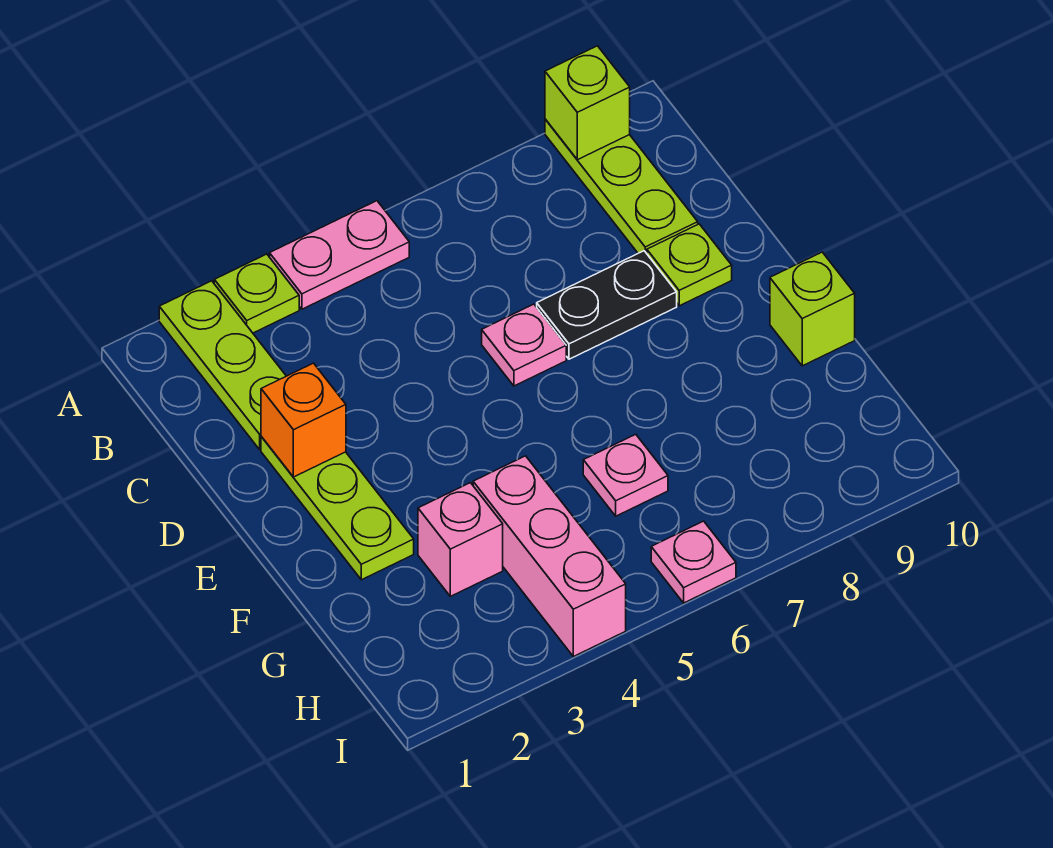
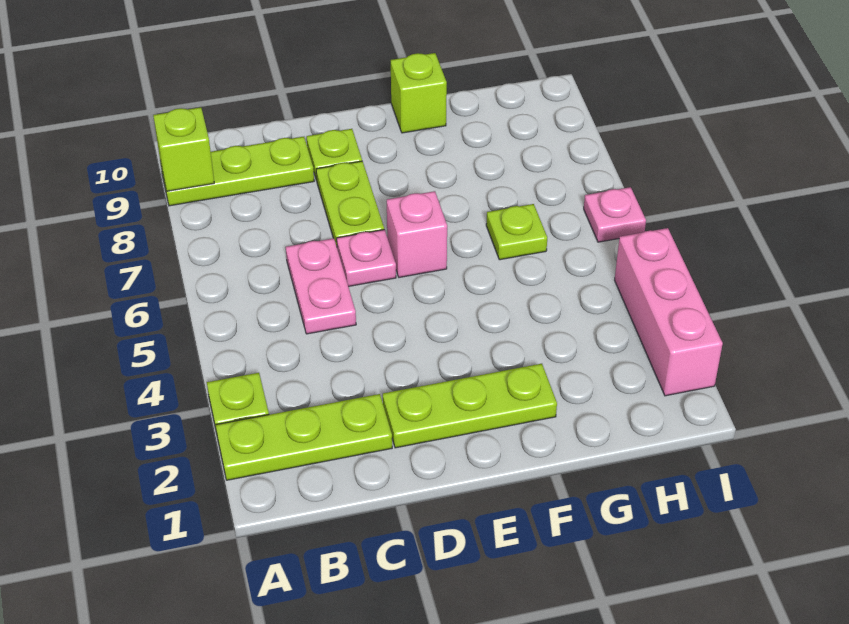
pink 1x2 plate [270,201,409,309] -> pink 1x2 plate moved to [286,238,356,334]
orange 1x1 brick [261,363,346,477] -> none
black 1x2 plate [537,251,677,359] -> lime 1x2 plate [316,161,384,246]
pink 1x1 brick [418,483,503,596] -> pink 1x1 brick moved to [387,191,447,277]
pink 1x3 brick [473,456,626,657] -> pink 1x3 brick turned to [615,228,723,396]
pink 1x1 plate [583,434,668,516] -> lime 1x1 plate [486,204,547,260]

